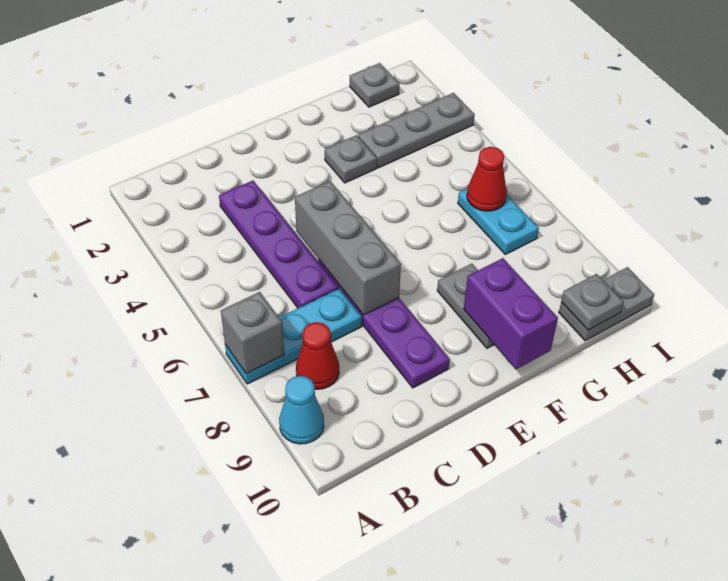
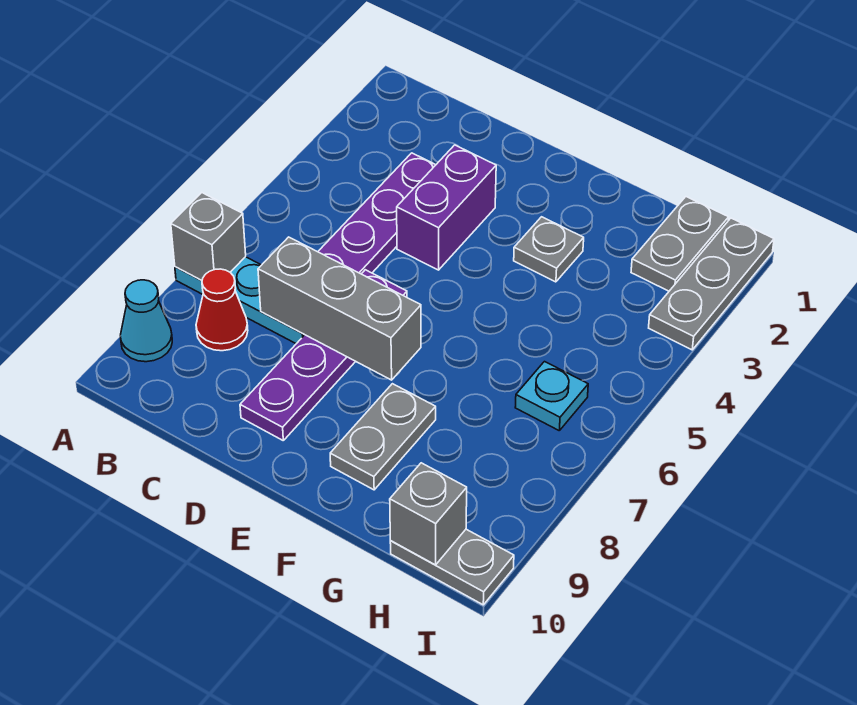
grey 1x3 brick [295,181,401,315] -> grey 1x3 brick turned to [258,237,421,380]
purple 1x2 brick [464,258,558,369] -> purple 1x2 brick moved to [397,145,496,270]
grey 1x3 plate [358,93,475,168] -> grey 1x3 plate turned to [649,218,774,350]
grey 1x1 plate [350,63,399,107] -> grey 1x2 plate [631,197,729,291]
cyan 1x2 plate [458,188,539,254] -> cyan 1x1 plate [515,362,588,430]
red 1x1 cone [467,147,507,211] -> none
grey 1x1 plate [561,274,624,330] -> grey 1x1 brick [390,463,467,565]

